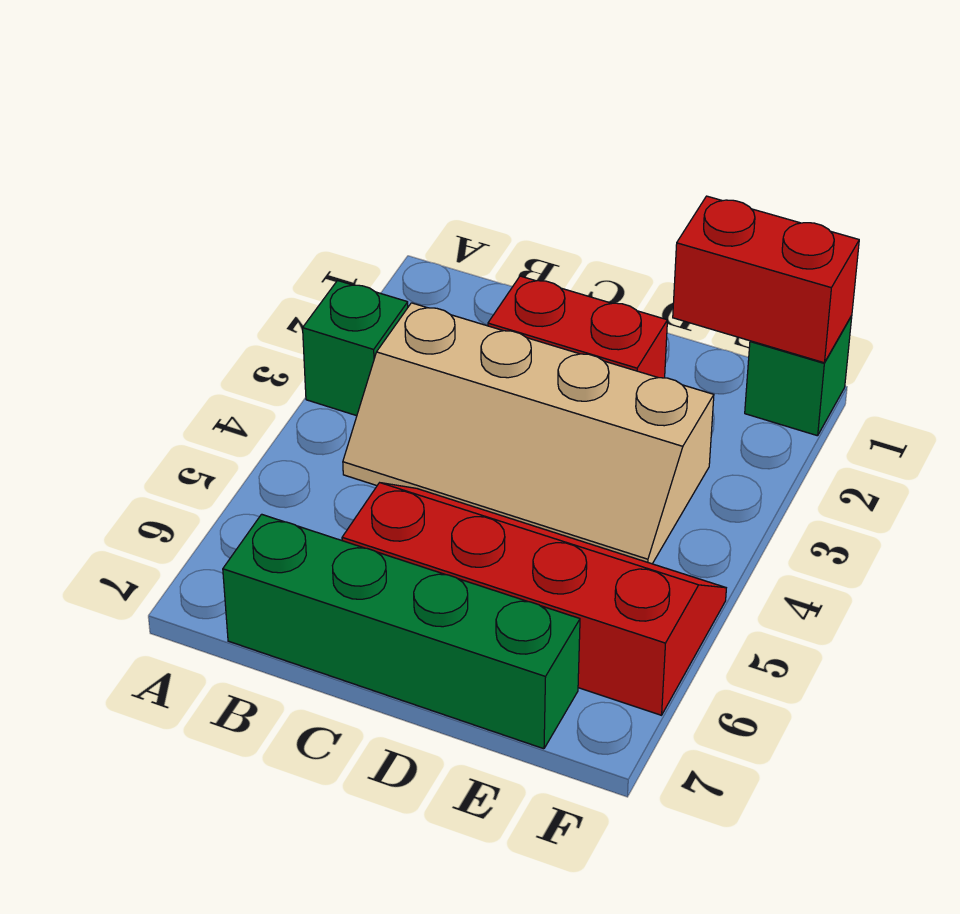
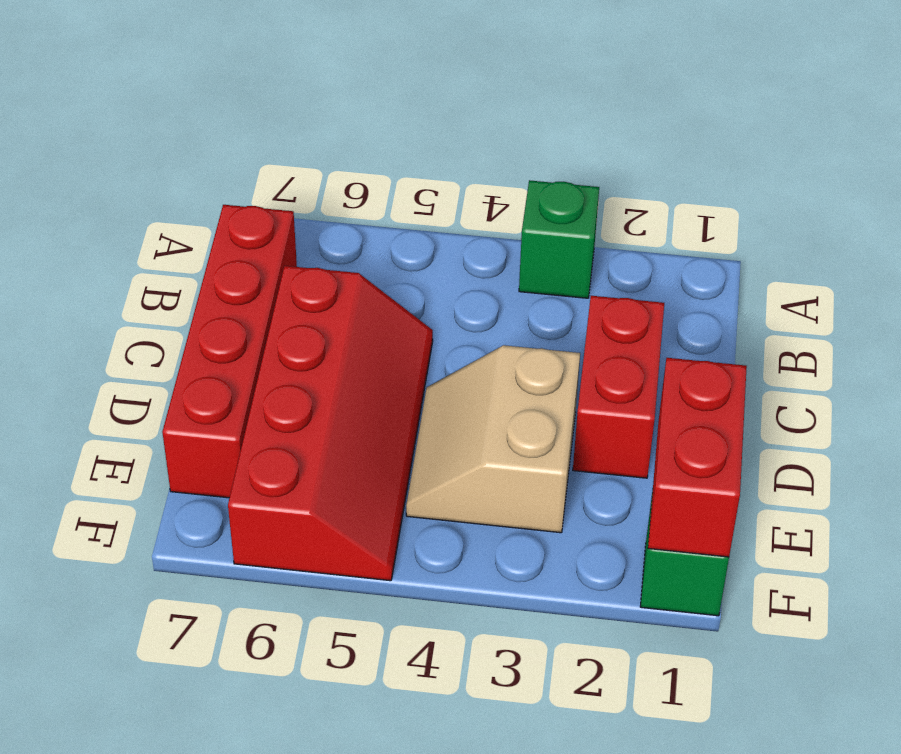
tan 2x4 slope [343,303,714,564] -> tan 2x2 slope [406,345,580,533]
green 1x4 brick [223,514,580,749] -> red 1x4 brick [162,205,297,498]

